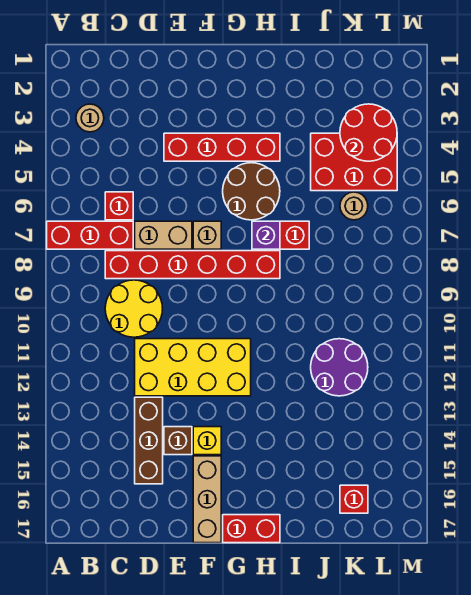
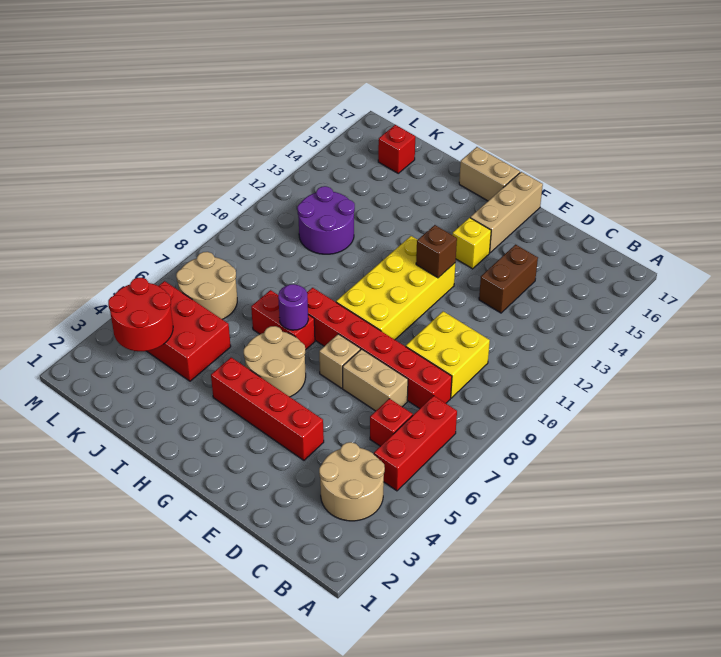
red 1x3 brick [47,221,133,249] -> red 1x3 brick turned to [374,396,457,491]
tan 1x1 round brick [76,104,104,132] -> tan 2x2 round brick [319,442,385,521]
yellow 2x2 round brick [105,280,163,337] -> yellow 2x2 brick [406,311,490,398]
yellow 2x4 brick [135,339,251,396] -> yellow 2x4 brick turned to [336,236,455,340]
brown 1x3 brick [135,397,163,484] -> brown 1x2 brick [479,245,538,313]
brown 1x1 brick [164,427,192,455] -> brown 1x1 brick moved to [416,225,457,278]
brown 2x2 round brick [223,163,280,220] -> tan 2x2 round brick [244,326,306,397]
red 1x2 brick [223,515,280,543] -> tan 1x2 brick [459,147,520,201]
purple 1x1 brick [252,221,280,249] -> purple 1x1 round brick [278,284,308,330]
tan 1x1 round brick [340,192,368,220] -> tan 2x2 round brick [176,252,237,319]

